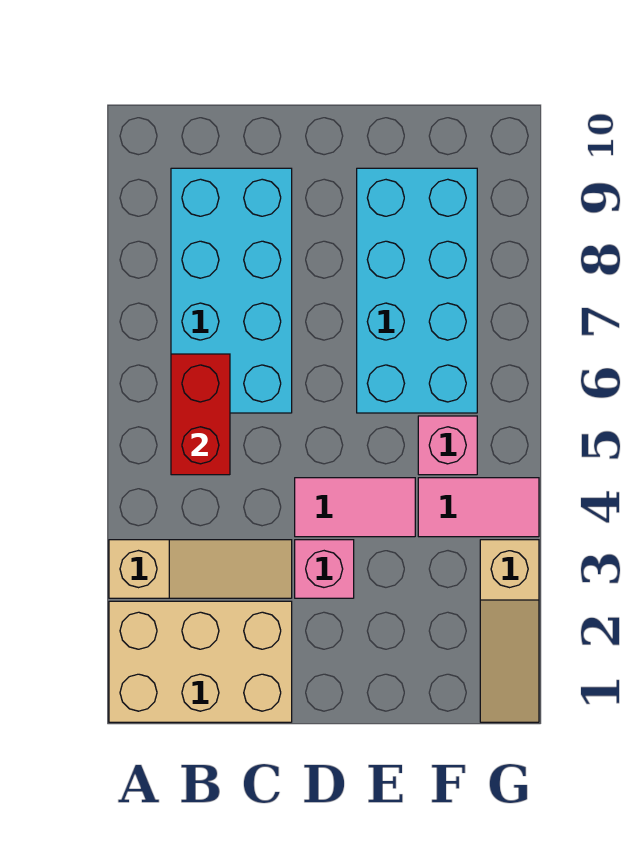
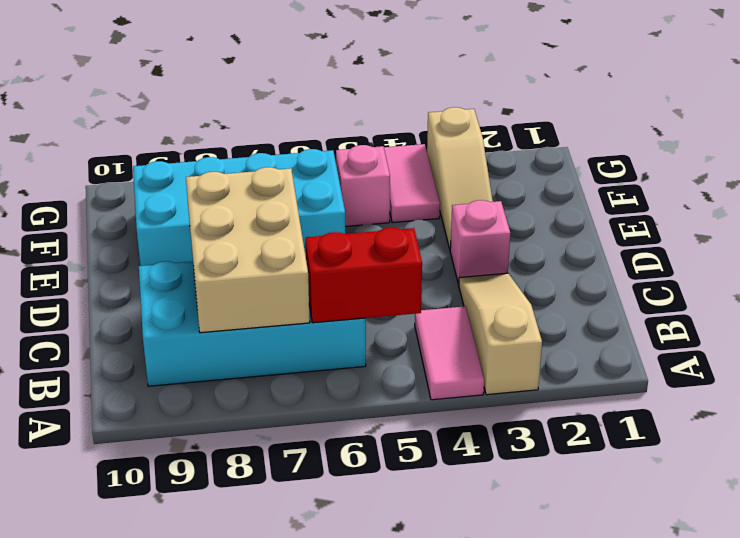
tan 2x3 brick [109,601,292,722] -> tan 2x3 brick moved to [186,167,310,333]
pink 1x2 tile [295,478,415,537] -> pink 1x2 tile moved to [415,306,484,400]
tan 1x3 slope [480,540,539,722] -> tan 1x3 slope turned to [427,107,493,249]

